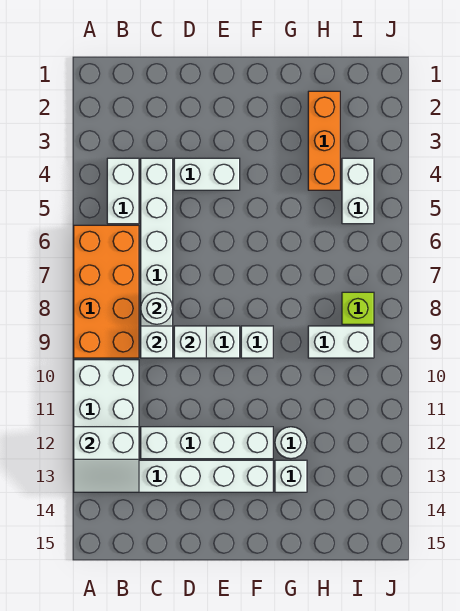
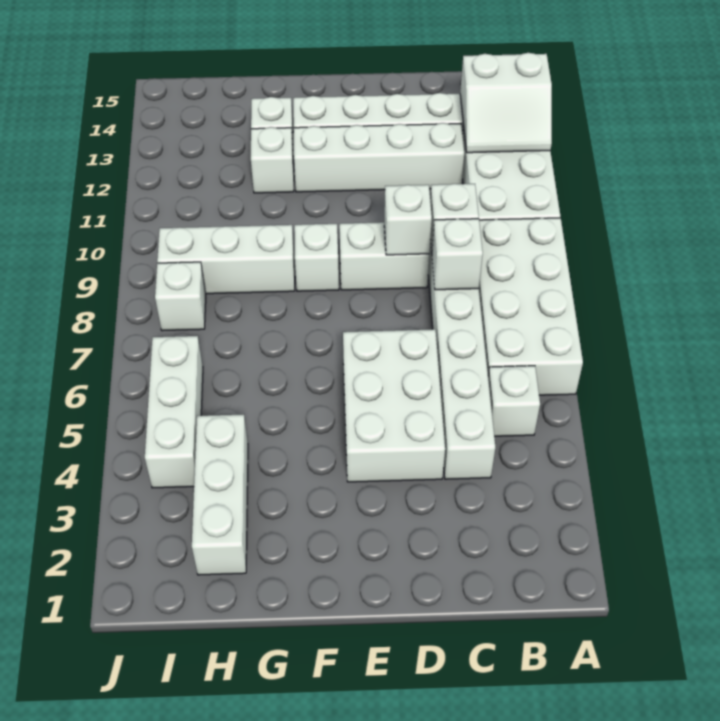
orange 2x4 brick [74,225,139,358] -> white 2x4 brick [479,218,583,395]
white 2x2 slope [74,427,139,492] -> white 2x2 slope turned to [460,53,552,153]
white 1x2 brick [107,158,139,224] -> white 1x1 brick [488,366,540,436]
white 1x1 round brick [141,293,173,324] -> white 1x1 brick [432,219,483,290]
white 1x2 brick [174,158,240,190] -> white 2x3 brick [343,329,445,482]
white 1x1 round brick [275,427,307,459] -> white 1x1 brick [251,127,294,193]
orange 1x3 brick [308,91,340,190] -> white 1x3 brick [192,415,248,575]
white 1x2 brick [308,326,374,358] -> white 1x3 brick [157,225,295,294]
white 1x2 brick [342,158,374,224] -> white 1x3 brick [145,336,203,488]
lime 1x1 brick [342,292,374,324] -> white 1x1 brick [155,262,206,331]

